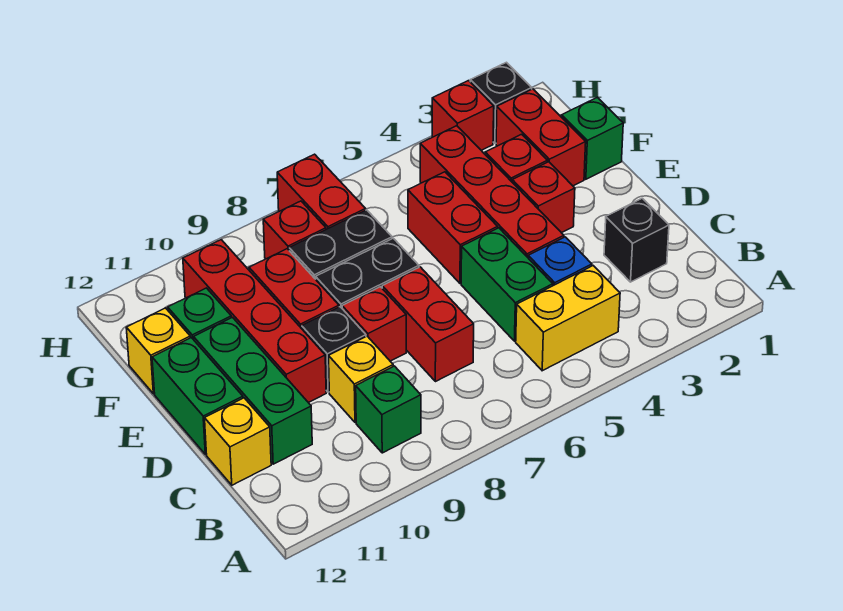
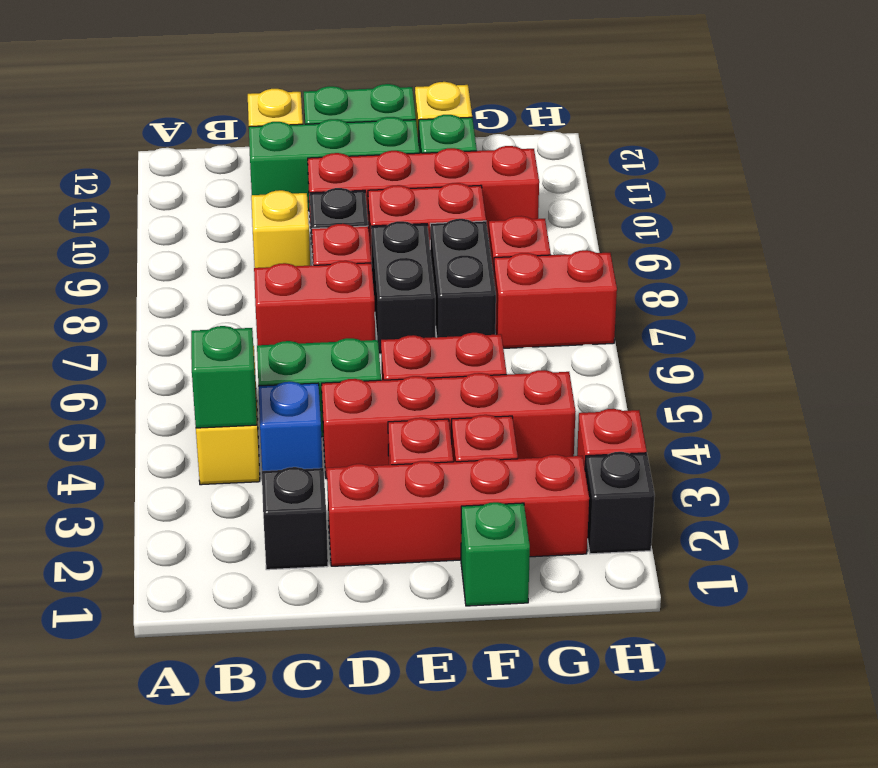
green 1x1 brick [356,366,421,453] -> green 1x1 brick moved to [191,326,257,428]
red 1x2 brick [496,89,586,186] -> red 1x4 brick [327,455,589,566]

